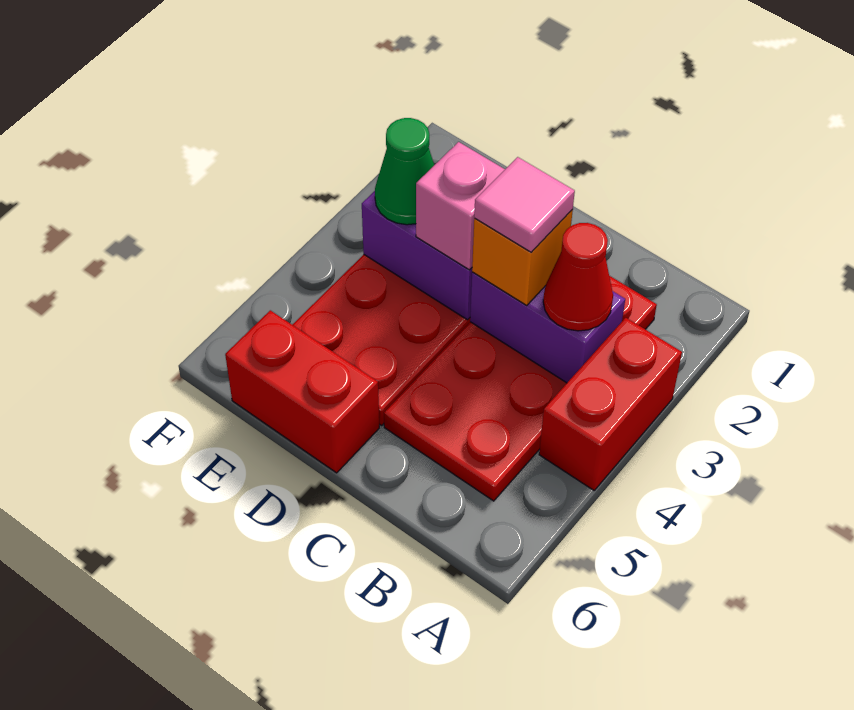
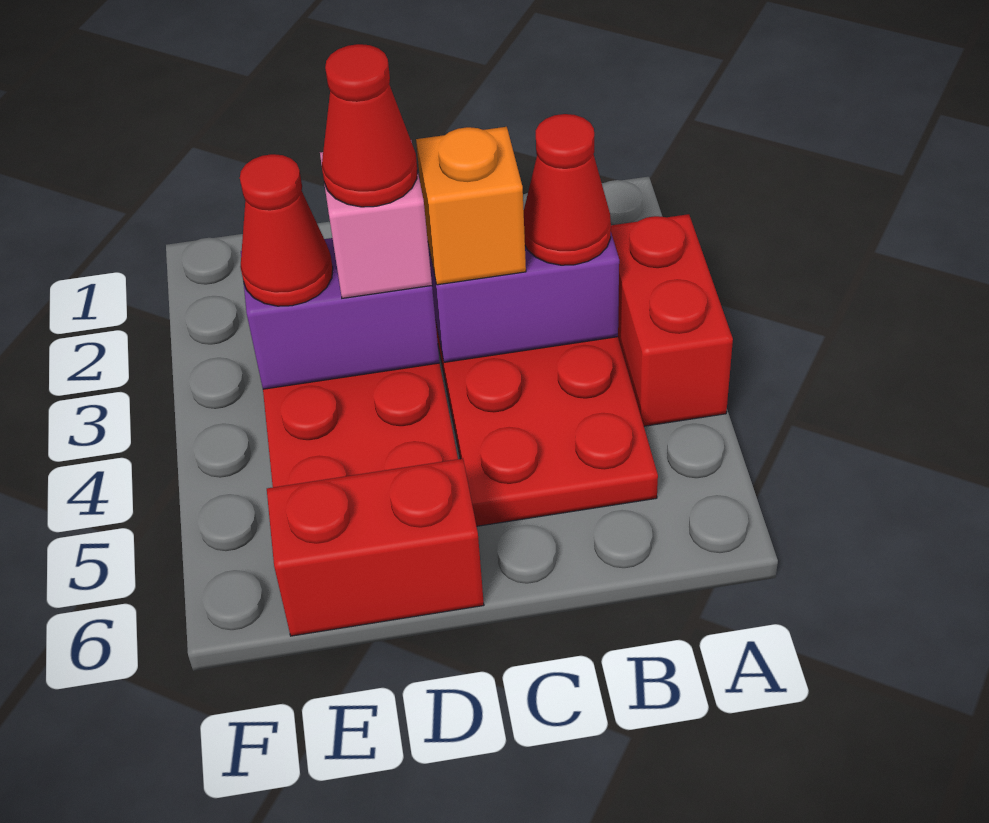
pink 1x1 tile [474,157,575,252] -> none
none -> red 1x1 cone [322,44,417,207]
green 1x1 cone [375,118,434,225] -> red 1x1 cone [240,154,333,306]

